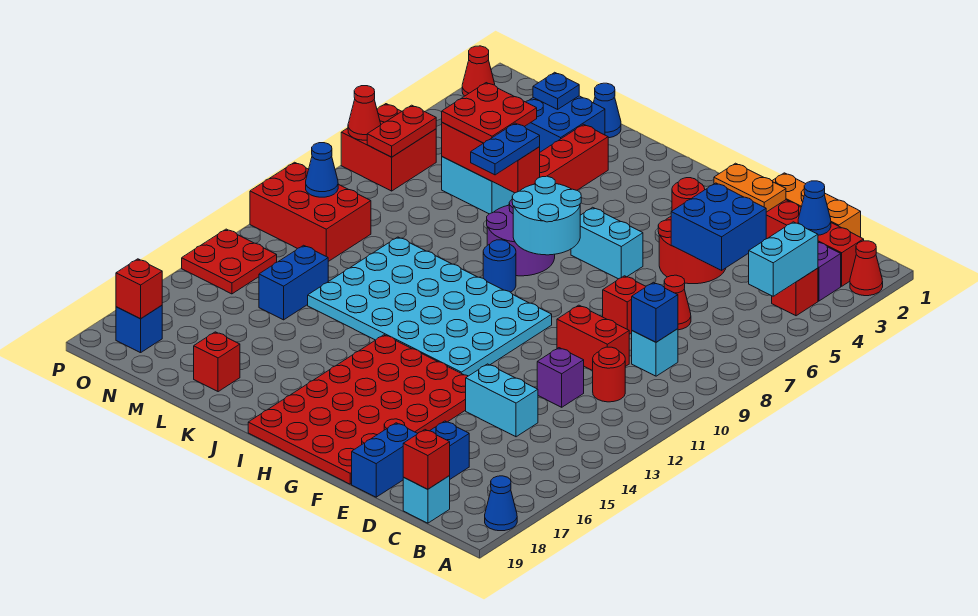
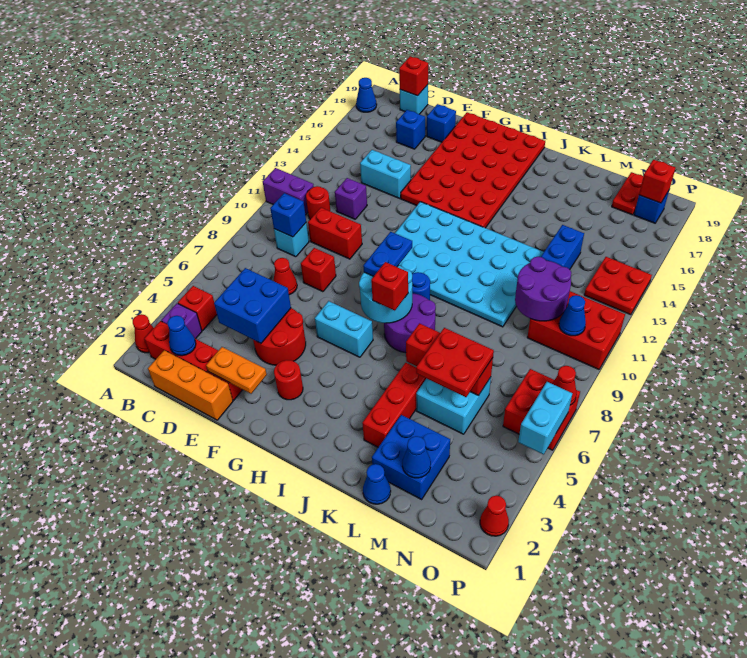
none -> purple 1x2 brick [263,168,314,215]
cyan 1x2 brick [749,222,818,296] -> cyan 1x2 brick moved to [518,382,572,454]
blue 1x2 brick [352,423,418,497] -> blue 1x1 brick [427,104,456,142]
blue 1x2 plate [471,123,540,175] -> blue 1x2 plate moved to [363,232,412,276]
red 1x1 brick [194,332,240,392] -> red 1x1 brick moved to [371,262,408,311]
blue 1x1 plate [533,72,579,109] -> blue 1x1 cone [402,436,431,478]
none -> purple 2x2 round brick [515,257,571,321]
red 1x2 plate [367,105,436,157] -> red 1x2 plate moved to [612,172,643,215]

